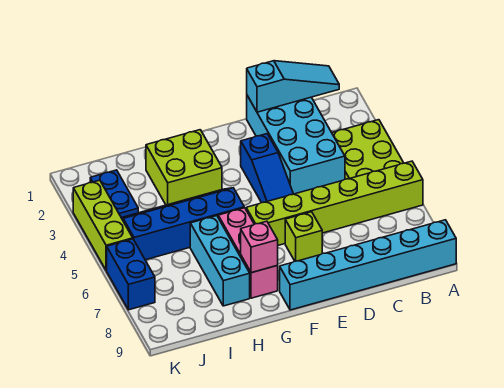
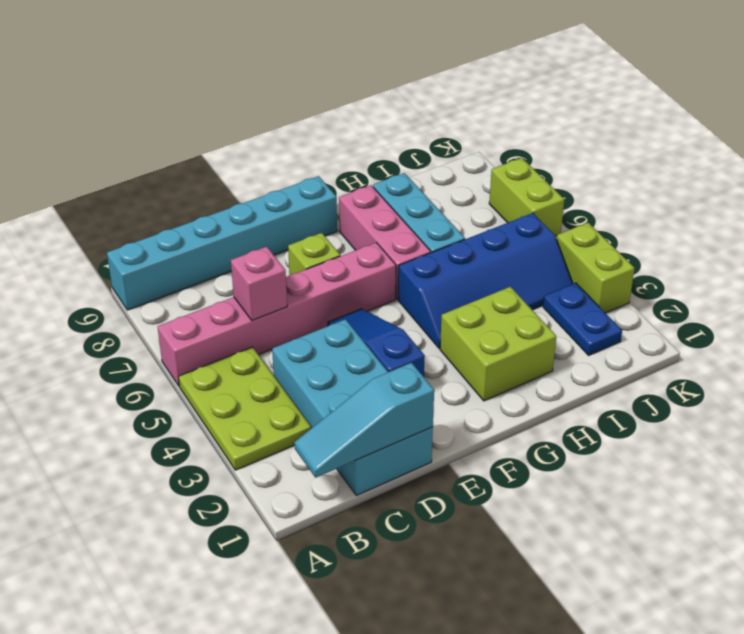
lime 1x6 brick [246,161,423,245] -> pink 1x6 brick [158,243,396,386]
pink 1x1 brick [241,221,278,273] -> pink 1x1 brick moved to [231,247,287,321]
lime 1x3 brick [73,180,133,271] -> lime 1x2 brick [557,223,635,313]
blue 1x2 brick [107,239,155,310] -> lime 1x2 brick [489,158,564,236]

